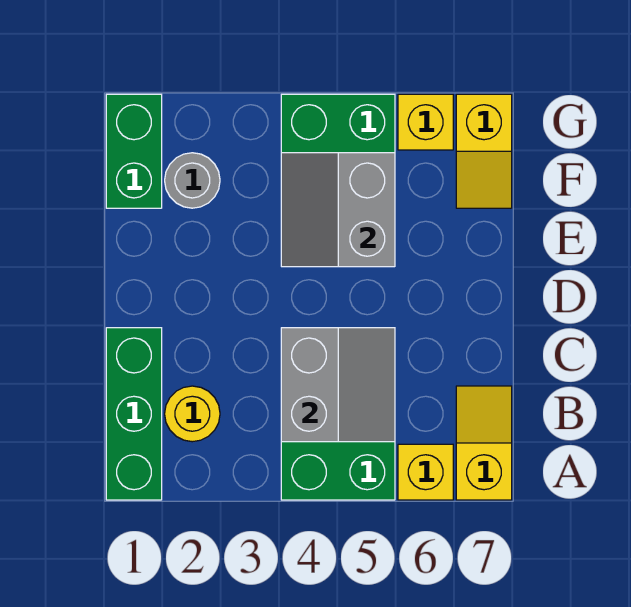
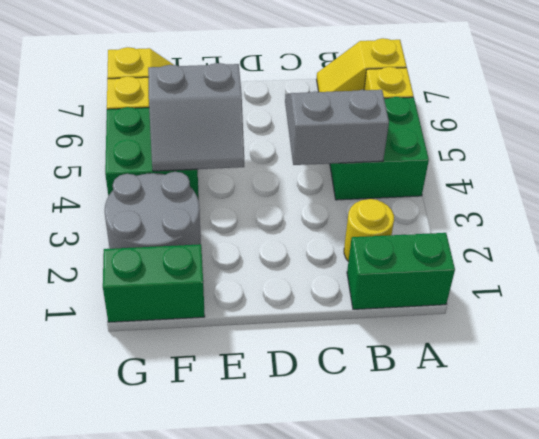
green 1x3 brick [106,328,162,500] -> green 1x2 brick [347,233,455,309]
grey 1x1 round brick [165,153,220,208] -> grey 2x2 round brick [105,172,201,249]

